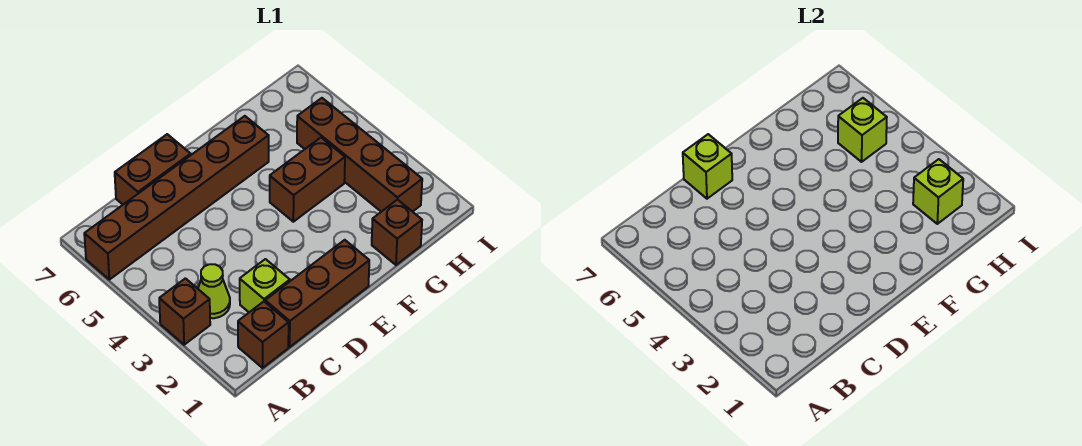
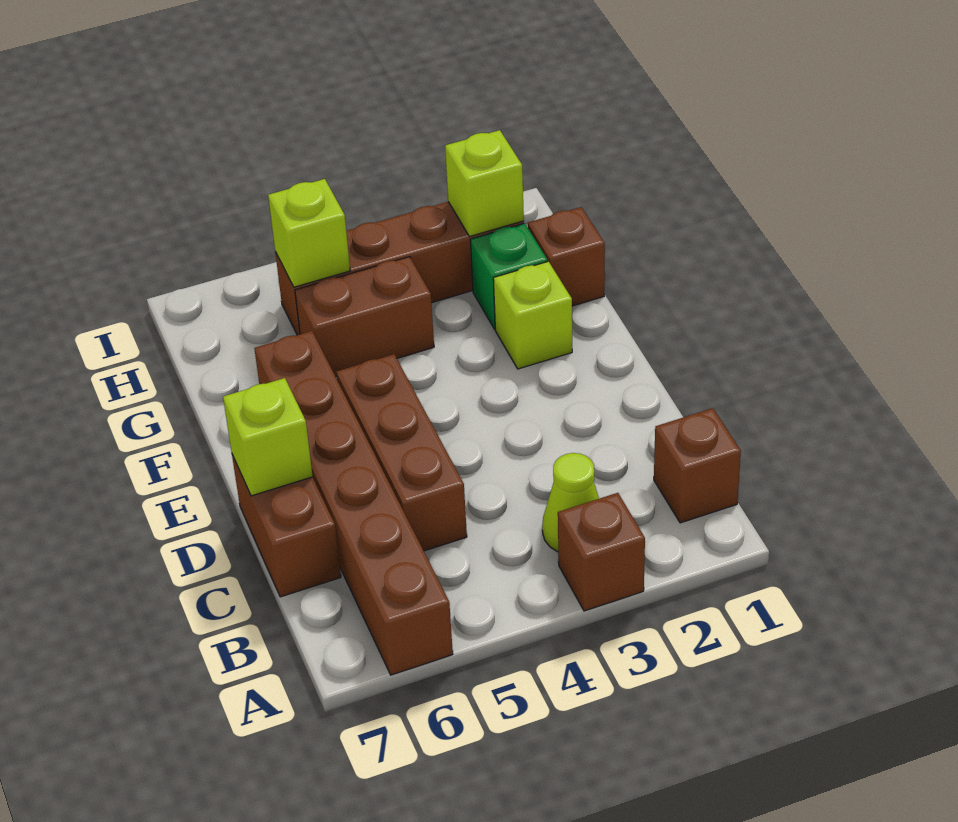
brown 1x3 brick [265,240,369,347] -> brown 1x3 brick moved to [336,354,467,551]
lime 1x1 brick [240,259,290,312] -> lime 1x1 brick moved to [493,261,572,369]
brown 1x2 brick [270,138,345,222] -> brown 1x2 brick turned to [295,257,434,377]
none -> green 1x1 brick [470,223,548,329]

